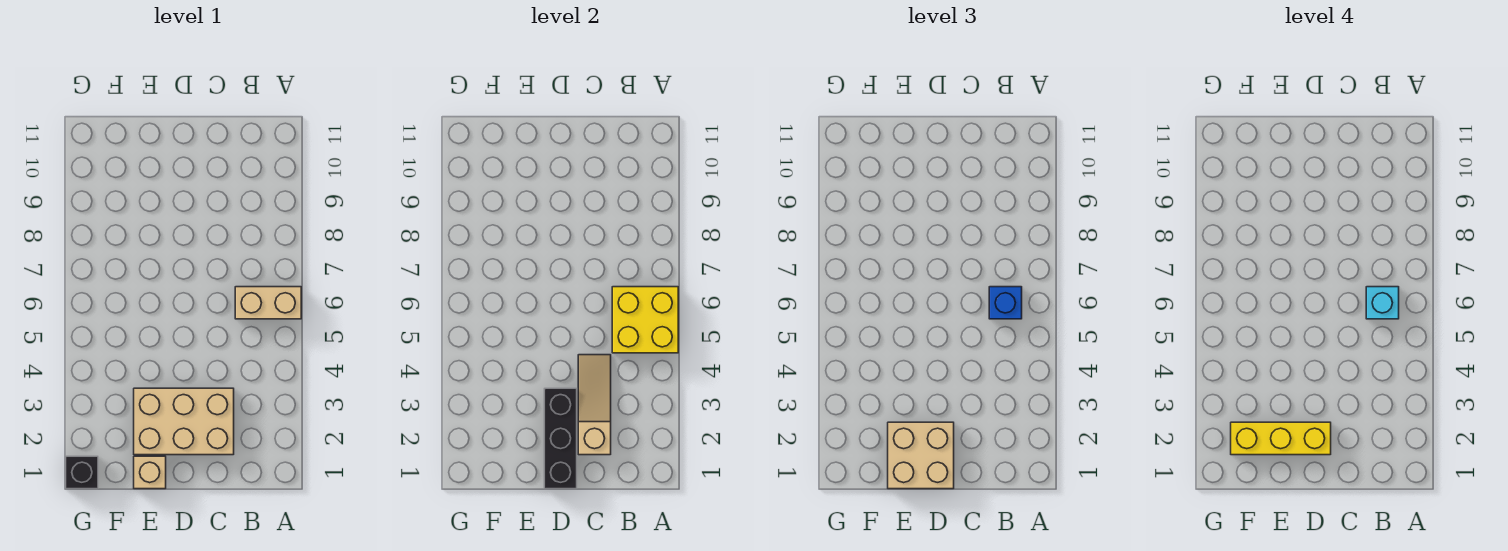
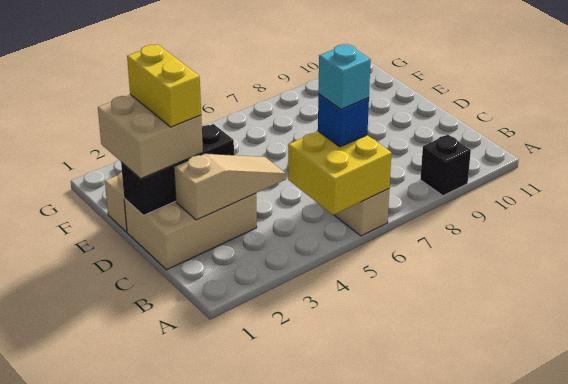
tan 2x3 brick [134,388,234,455] -> tan 2x3 brick turned to [124,193,257,270]
yellow 1x3 brick [1231,422,1331,455] -> yellow 1x2 brick [127,44,201,127]
black 1x1 brick [66,456,98,489] -> black 1x1 brick moved to [420,135,471,196]

